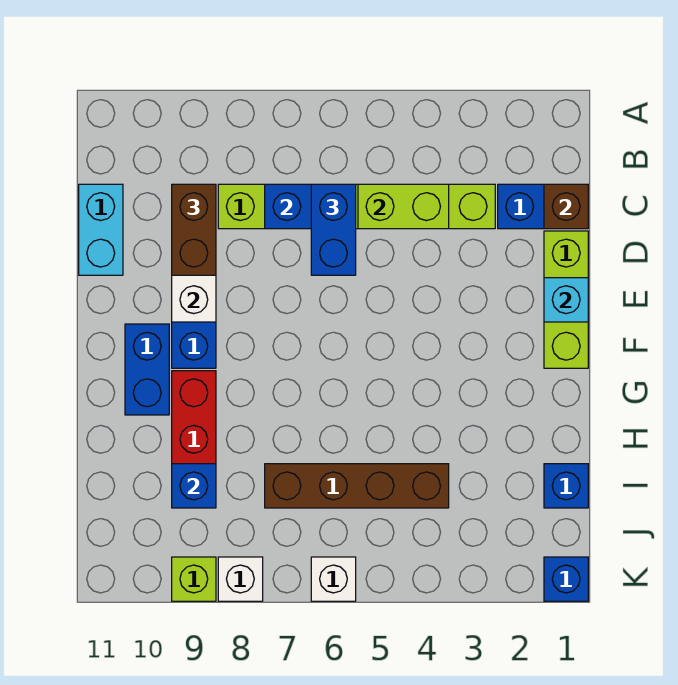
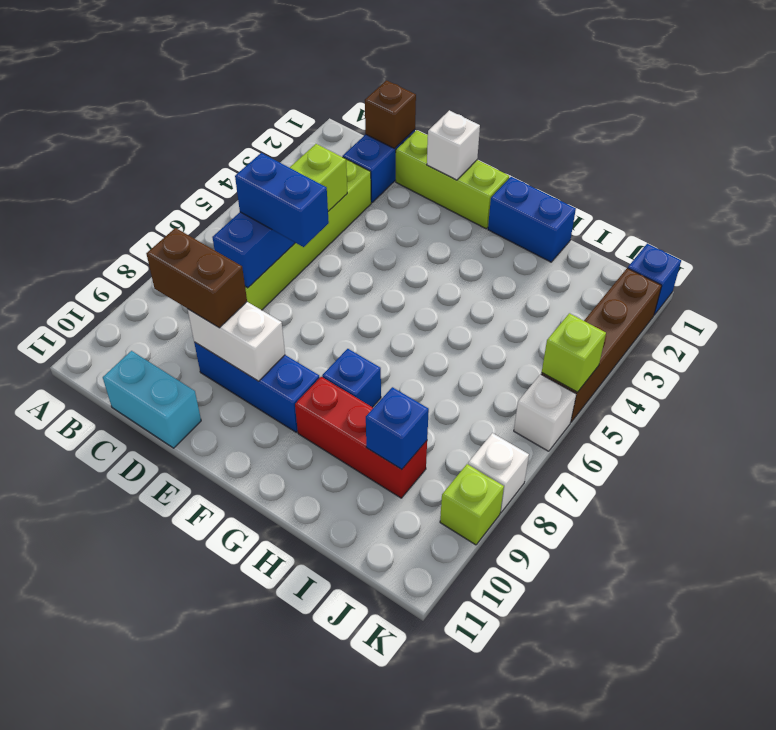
cyan 1x1 brick [544,278,588,322] -> white 1x1 brick [427,110,480,180]
blue 1x2 brick [125,324,169,415] -> blue 1x2 brick moved to [488,177,576,262]
blue 1x1 brick [544,464,588,508] -> blue 1x1 brick moved to [322,349,381,407]
brown 1x4 brick [265,464,449,508] -> brown 1x4 brick moved to [541,268,662,422]
none -> lime 1x1 brick [542,313,606,392]

